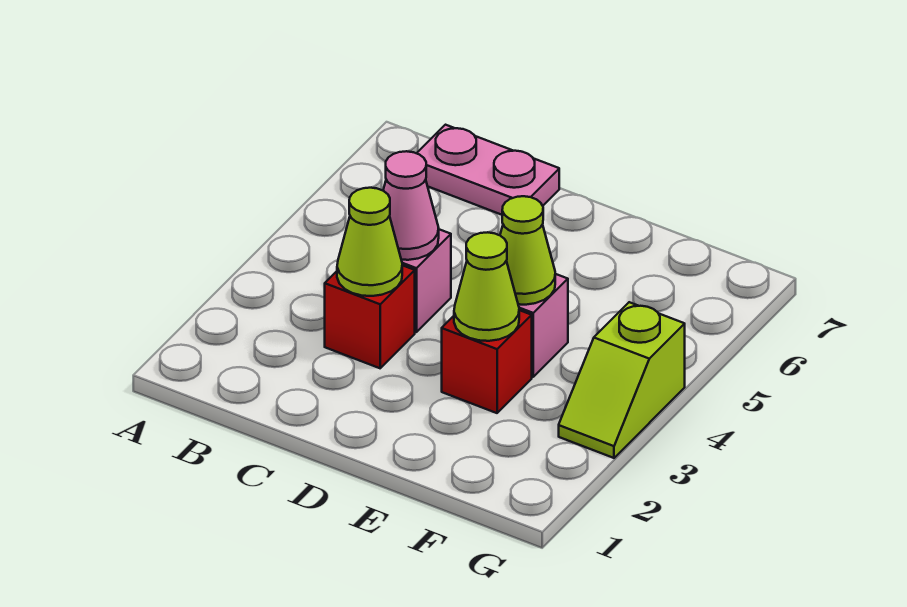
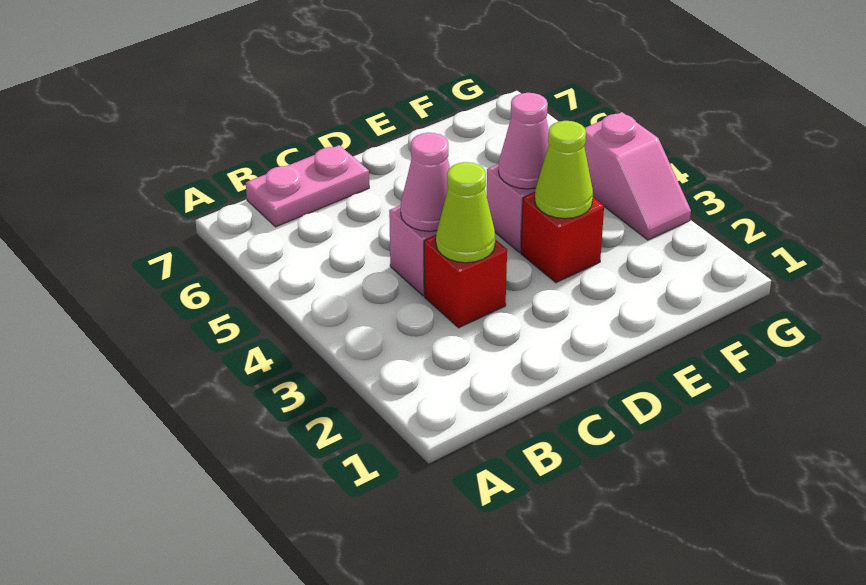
lime 1x1 cone [500,196,555,305] -> pink 1x1 cone [498,93,549,189]
lime 1x2 slope [559,302,685,458] -> pink 1x2 slope [584,112,691,240]

